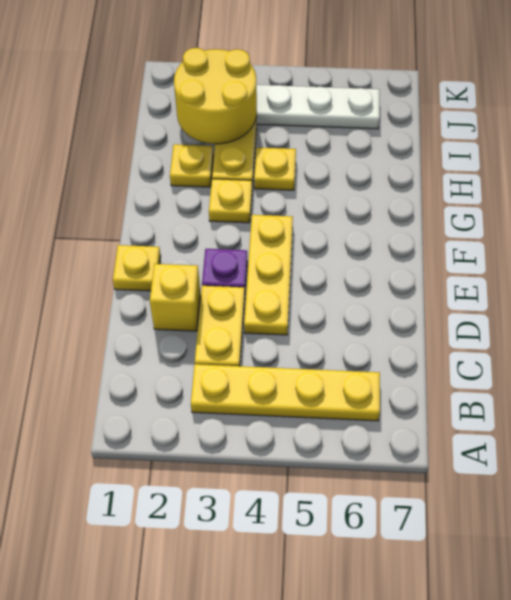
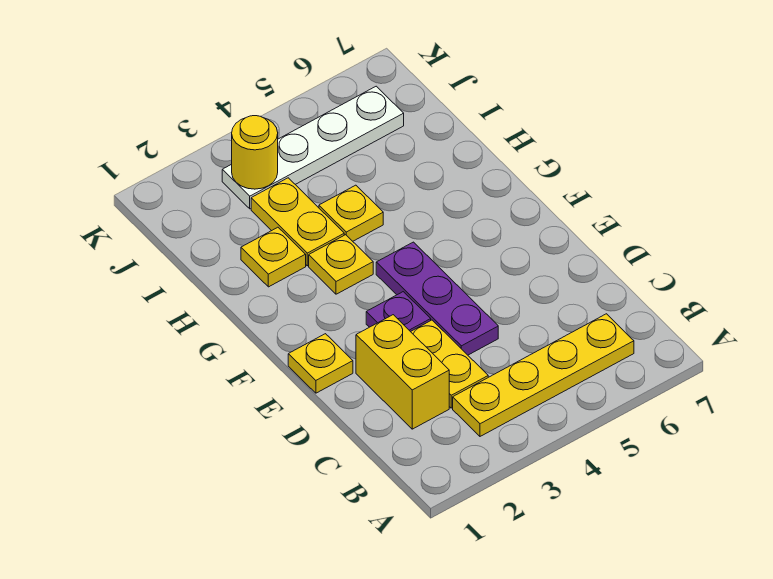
yellow 1x1 brick [150,264,200,331] -> yellow 1x2 brick [356,315,449,429]
yellow 1x3 plate [244,215,293,335] -> purple 1x3 plate [376,242,498,355]
yellow 2x2 round brick [174,48,257,144] -> yellow 1x1 round brick [232,116,278,189]

